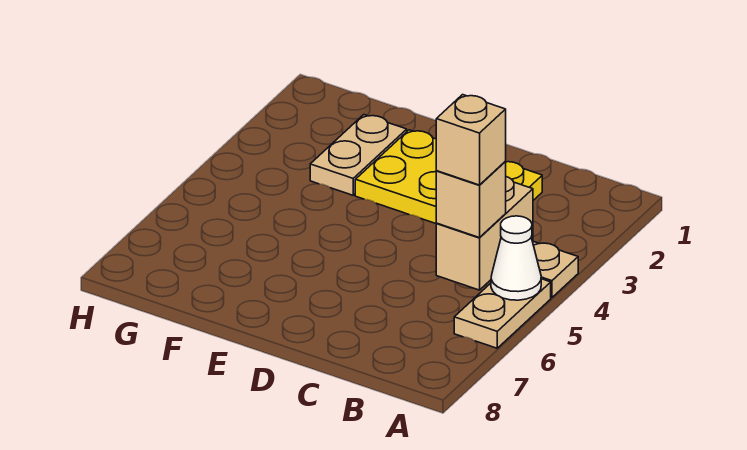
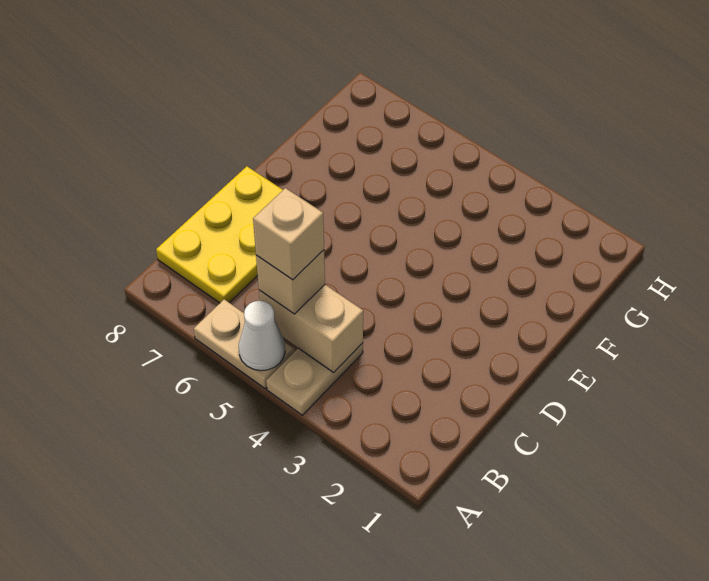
yellow 2x3 plate [355,130,542,224] -> yellow 2x3 plate moved to [156,166,283,303]
tan 1x2 plate [310,115,407,195] -> none

